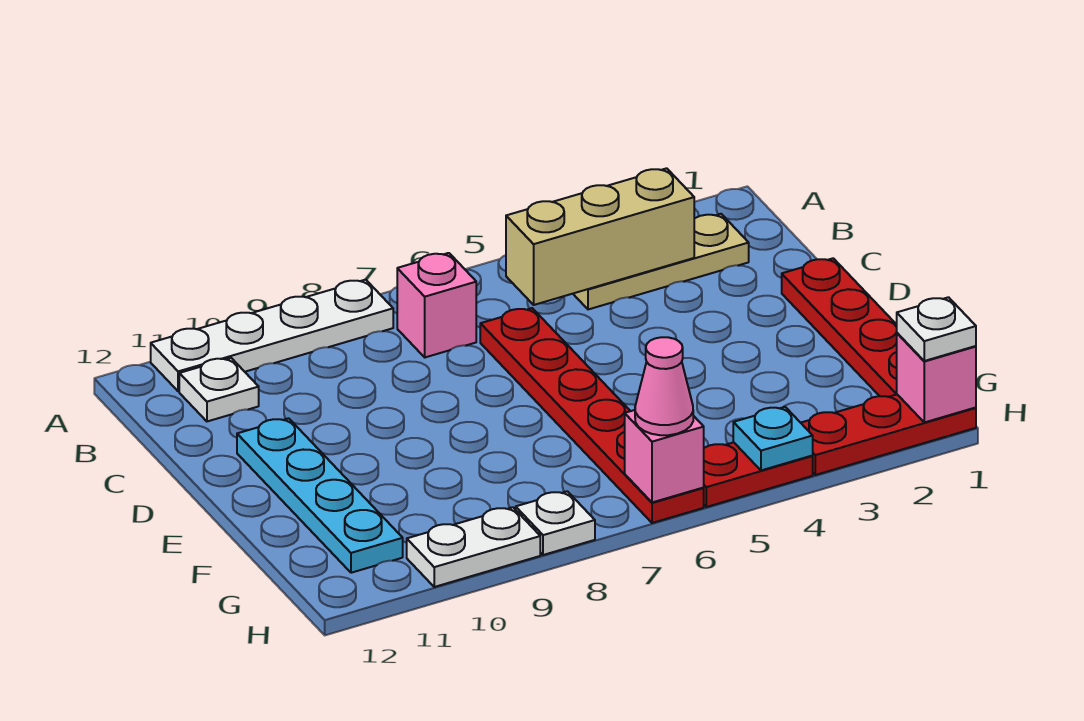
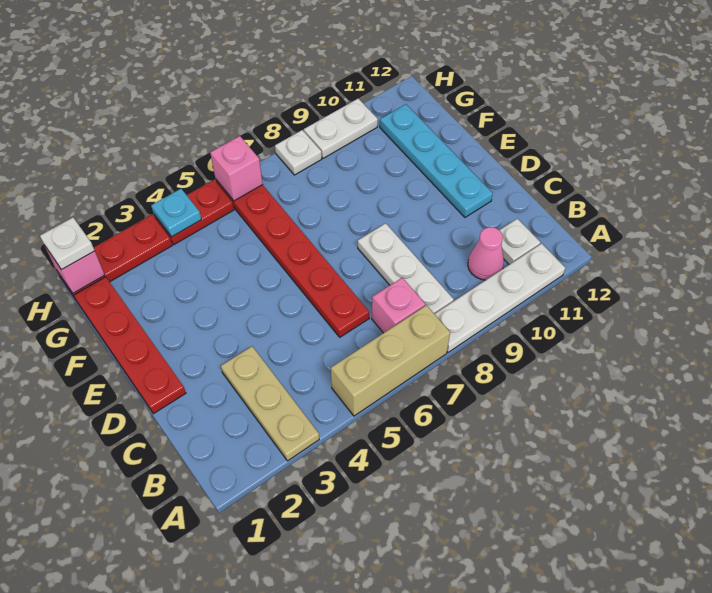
tan 1x3 plate [573,214,749,309] -> tan 1x3 plate turned to [221,346,319,461]
tan 1x3 brick [506,168,694,305] -> tan 1x3 brick moved to [331,305,450,416]
none -> white 1x3 plate [358,223,454,314]
pink 1x1 cone [635,337,693,435] -> pink 1x1 cone moved to [468,227,504,280]

